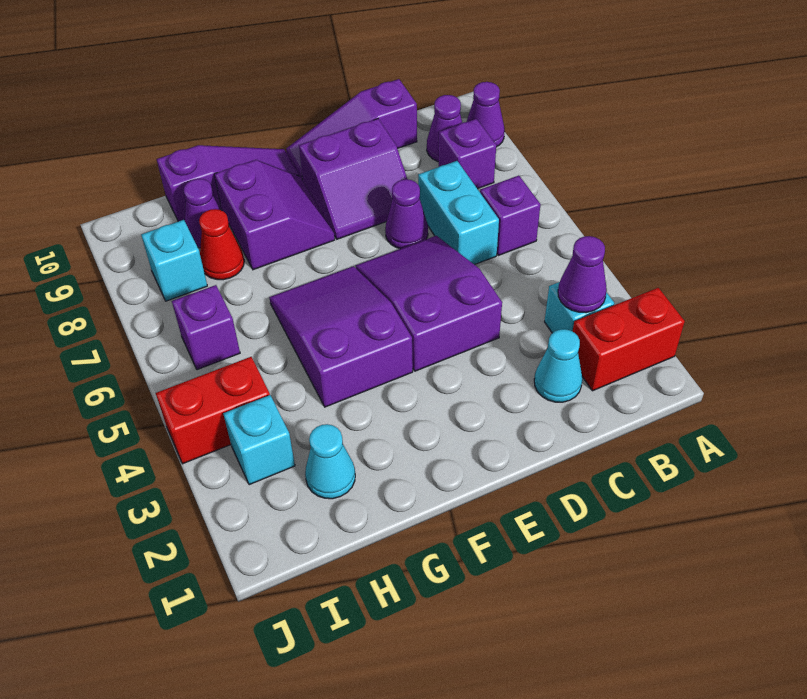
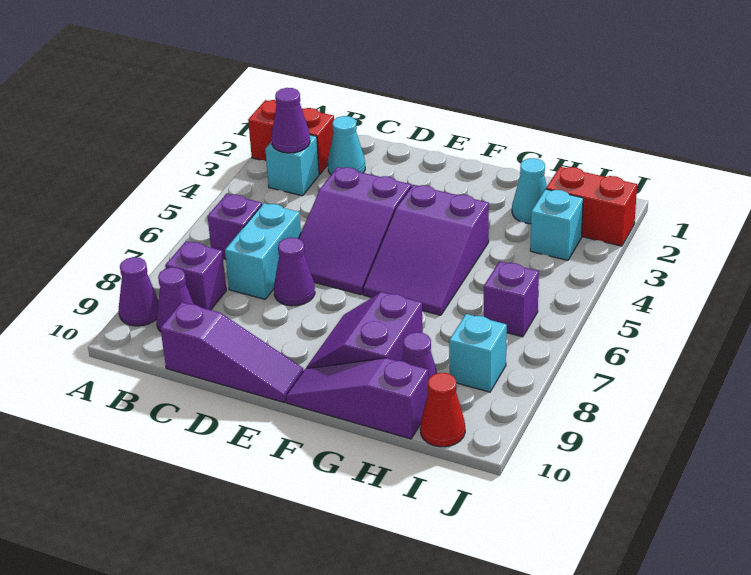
purple 2x2 slope [299,119,407,239] -> none
red 1x1 cone [199,209,244,280] -> red 1x1 cone moved to [420,373,465,447]
red 1x2 brick [156,357,270,464] -> red 1x2 brick moved to [546,167,637,246]

